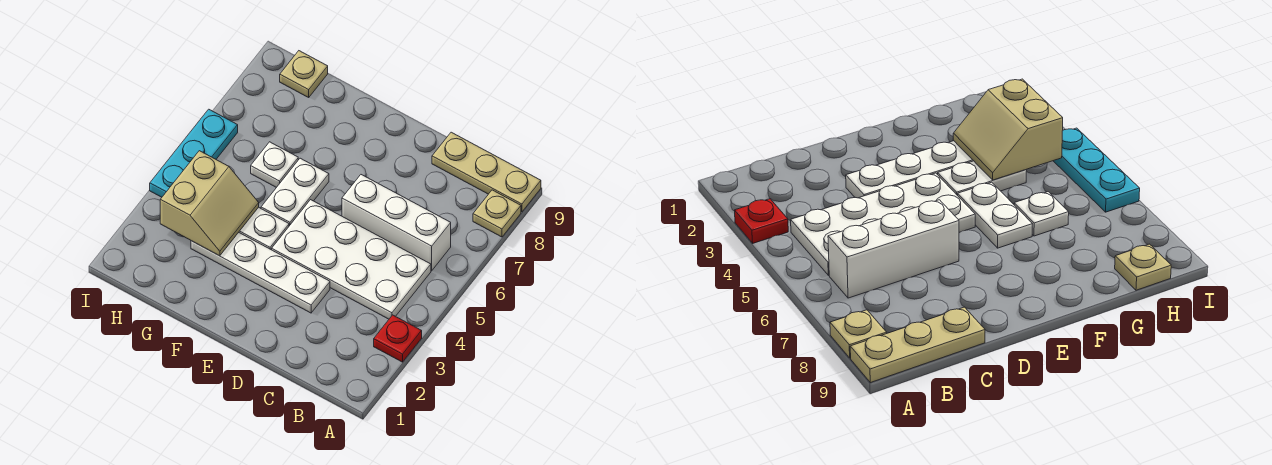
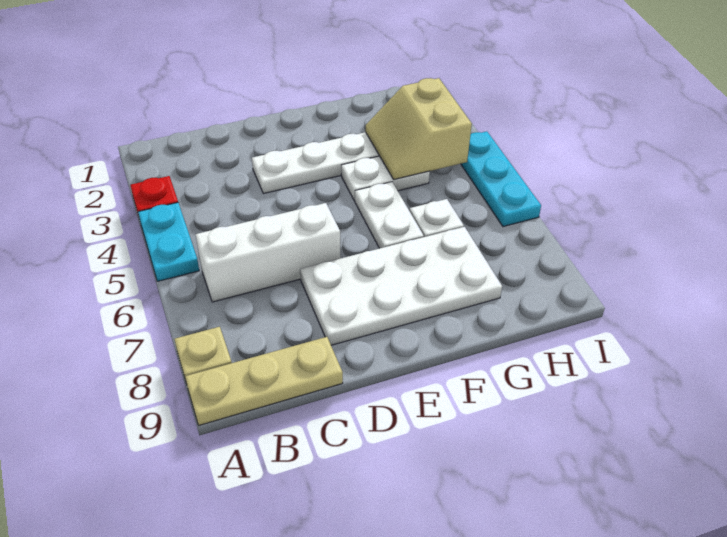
none -> cyan 1x2 plate [138,203,199,281]
white 2x4 plate [272,200,431,319] -> white 2x4 plate moved to [300,227,502,345]
tan 1x1 plate [280,51,328,97] -> none

